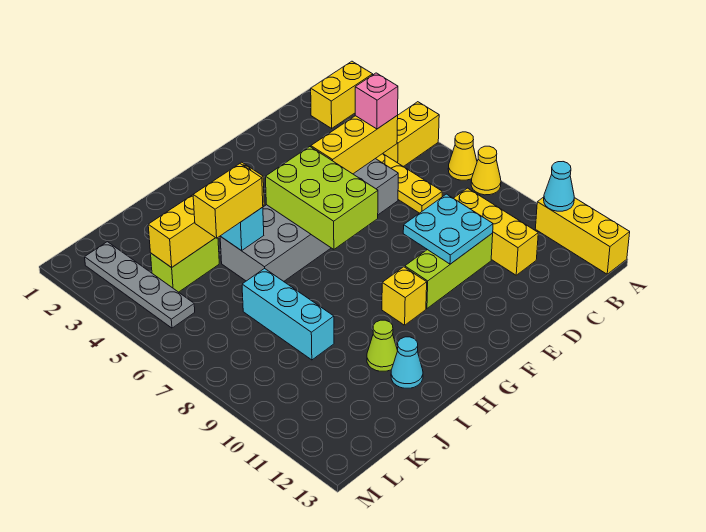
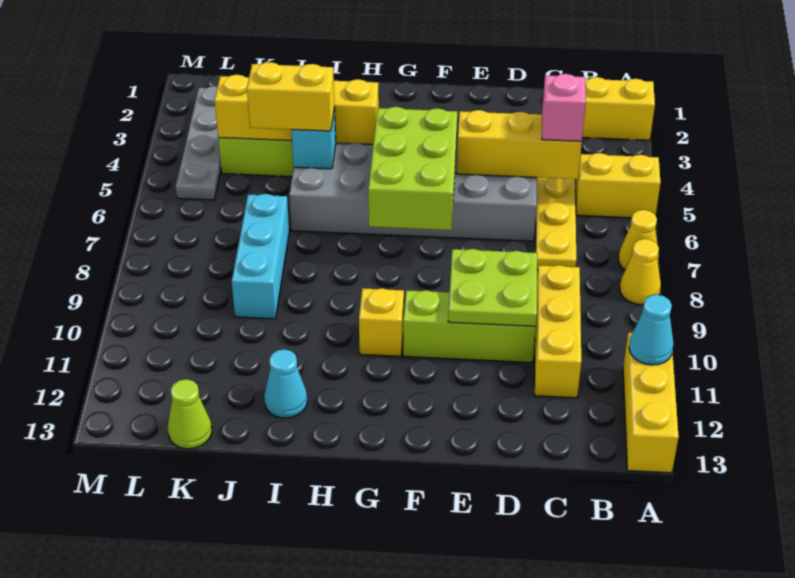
cyan 2x2 plate [403,194,493,264] -> lime 2x2 plate [448,249,537,326]
lime 1x1 cone [367,320,398,371] -> lime 1x1 cone moved to [168,379,212,449]

